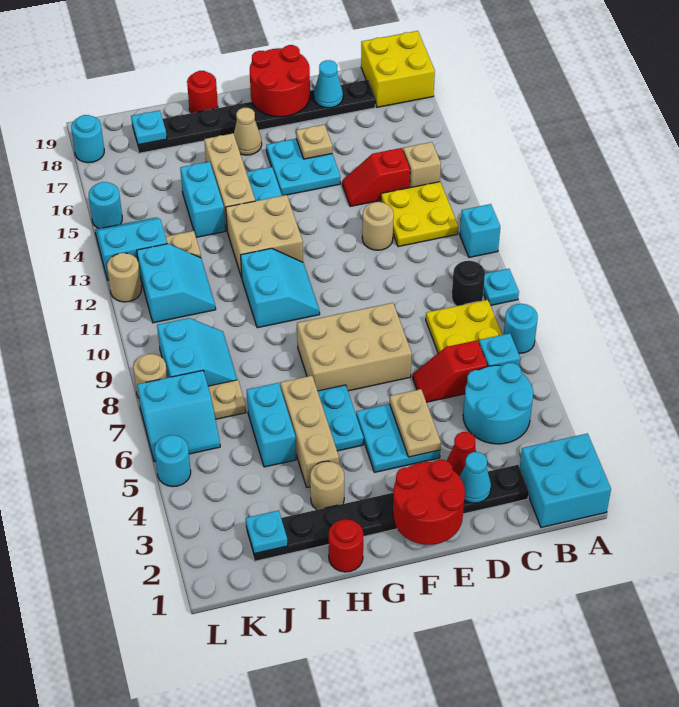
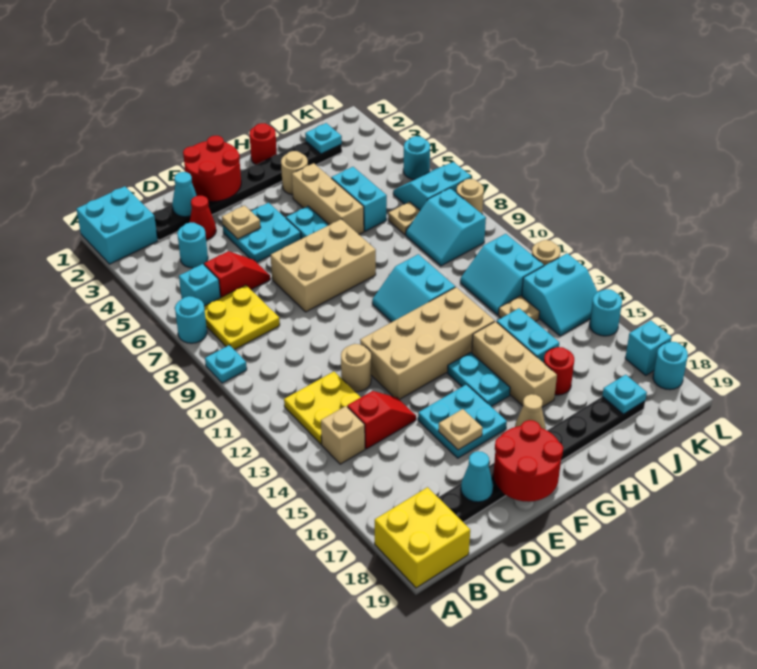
cyan 1x1 brick [460,204,500,258] -> cyan 1x1 brick moved to [625,320,672,376]
cyan 2x2 round brick [463,363,533,444] -> cyan 1x1 round brick [177,222,208,268]
black 1x1 round brick [452,261,485,306] -> none
tan 1x2 plate [390,389,441,457] -> tan 1x1 plate [222,206,261,239]
tan 2x2 brick [226,195,303,278] -> tan 2x4 brick [360,287,495,400]
red 1x1 round brick [187,71,218,113] -> red 1x1 round brick moved to [544,347,574,395]

